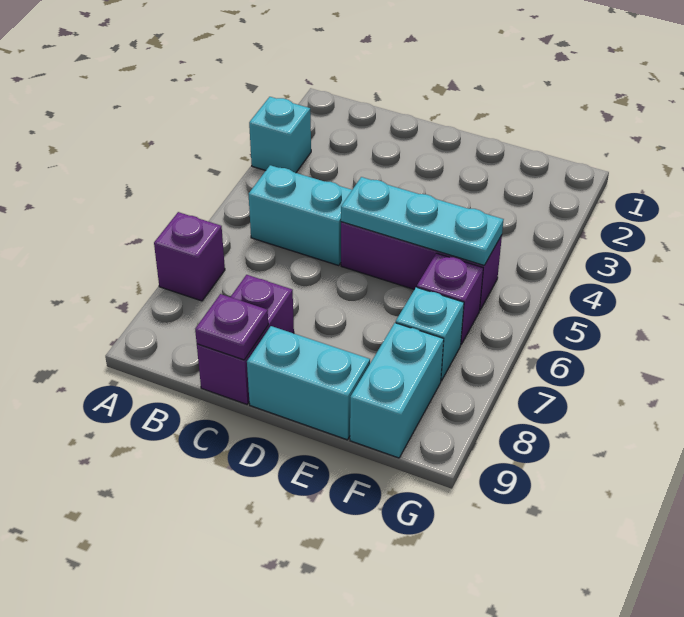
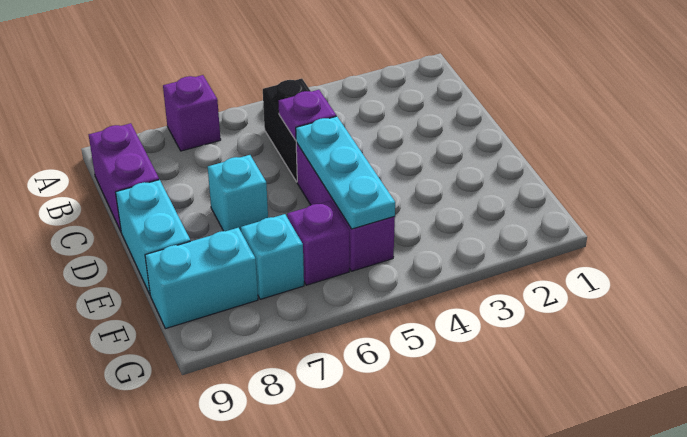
cyan 1x1 brick [249,97,311,173] -> cyan 1x1 brick moved to [208,155,268,231]
cyan 1x2 brick [249,165,352,265] -> black 1x2 brick [263,79,310,182]
purple 1x2 brick [197,275,294,404] -> purple 1x2 brick turned to [89,123,159,231]
purple 1x1 plate [195,294,268,360] -> purple 1x1 plate moved to [278,90,336,140]

